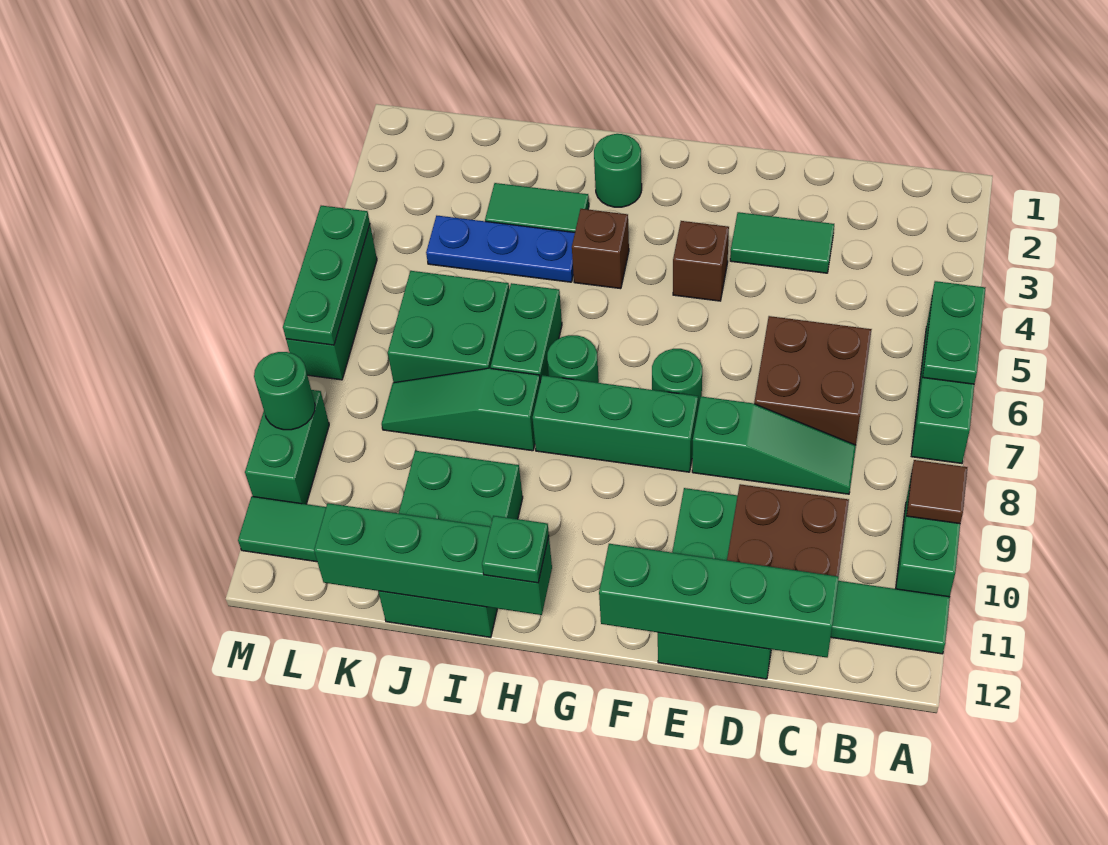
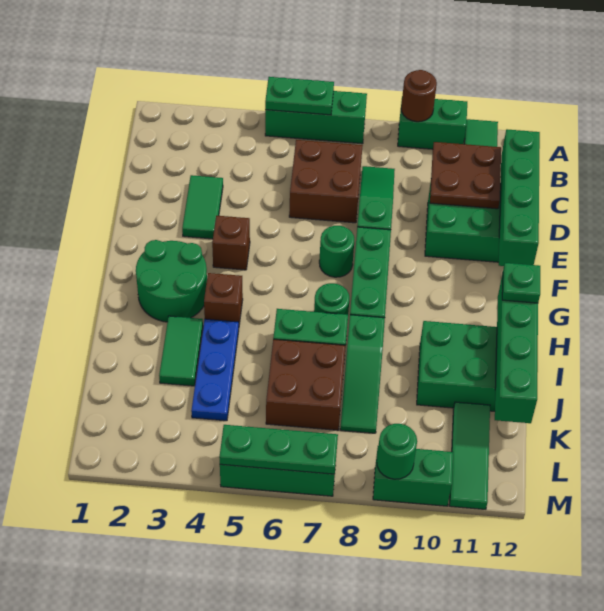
brown 1x1 tile [907,460,967,524] -> brown 1x1 round brick [401,70,437,122]
green 1x1 round brick [594,134,642,207] -> green 2x2 round brick [136,240,207,322]
green 2x2 brick [388,271,509,383] -> brown 2x2 brick [266,339,346,430]

